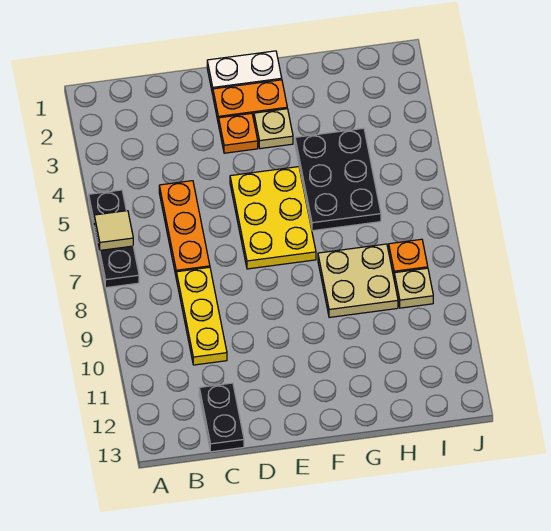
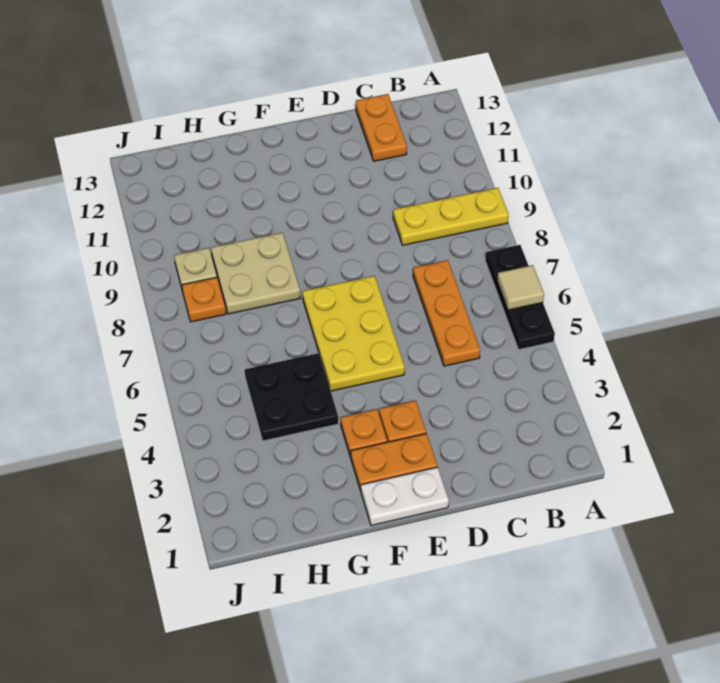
yellow 1x3 plate [176,267,227,365] -> yellow 1x3 plate turned to [393,188,509,245]
black 1x2 plate [199,383,244,452] -> orange 1x2 plate [356,94,407,161]
tan 1x1 plate [254,109,293,149] -> orange 1x1 plate [341,409,387,457]
black 2x3 plate [295,128,381,231] -> black 2x2 plate [245,353,338,441]

